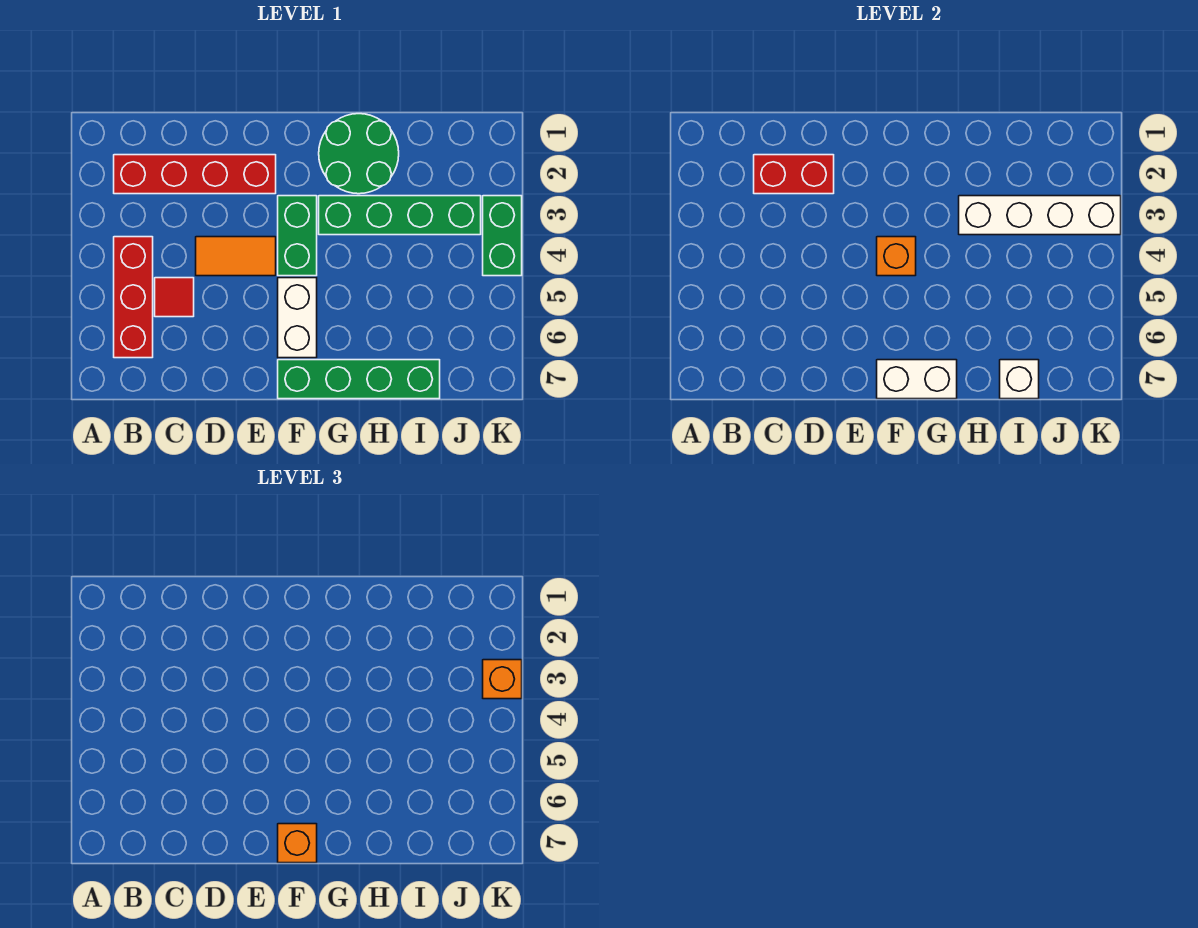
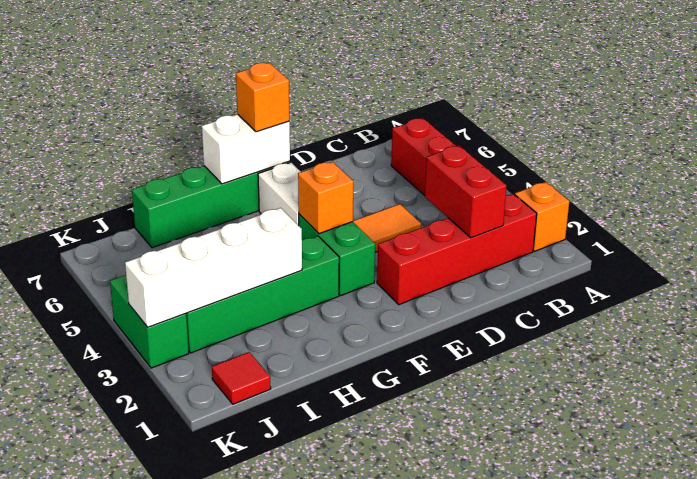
red 1x2 brick [754,155,834,194] -> red 1x2 brick turned to [425,146,507,238]
red 1x1 tile [155,278,194,317] -> red 1x1 tile moved to [212,352,271,404]
green 2x2 round brick [319,114,399,194] -> none
white 1x1 brick [1000,360,1039,399] -> none
orange 1x1 brick [483,660,522,699] -> orange 1x1 brick moved to [515,182,569,251]

